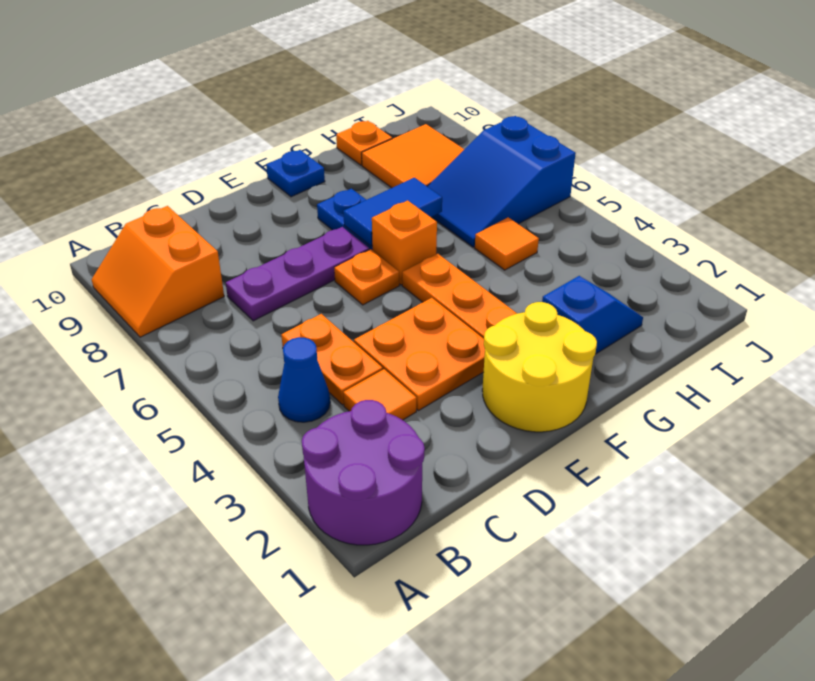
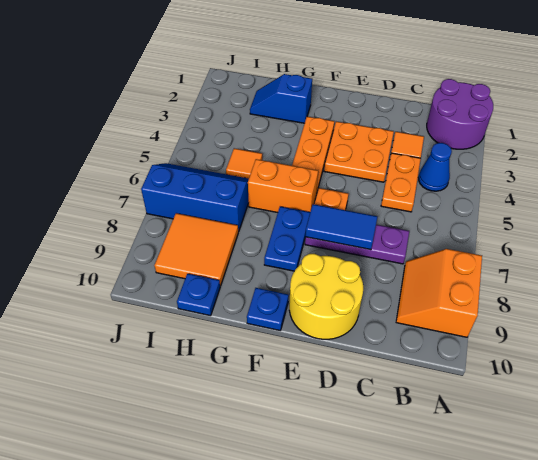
orange 2x2 slope [92,206,224,337] -> orange 2x2 slope turned to [396,249,482,337]
yellow 2x2 round brick [482,302,597,432] -> yellow 2x2 round brick moved to [289,254,363,339]
orange 1x1 brick [372,200,437,285] -> orange 1x2 brick [248,159,318,213]
blue 1x2 tile [343,178,442,247] -> blue 1x2 tile moved to [305,204,377,250]
blue 2x3 slope [427,116,576,247] -> blue 2x3 slope turned to [141,163,249,231]
orange 1x1 plate [336,121,392,165] -> blue 1x1 plate [177,274,220,316]

